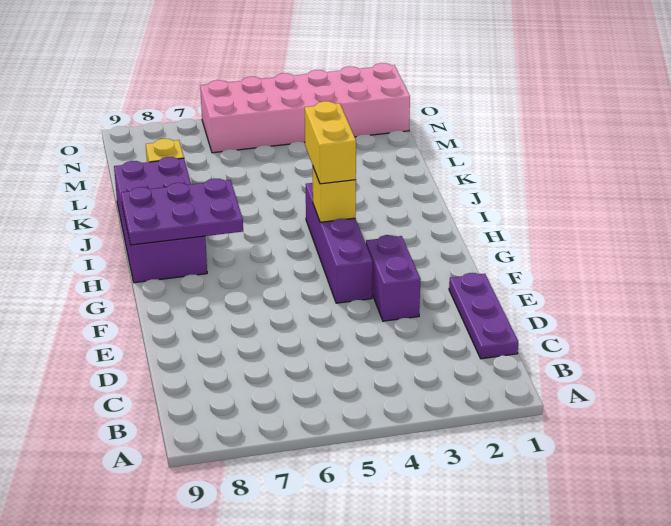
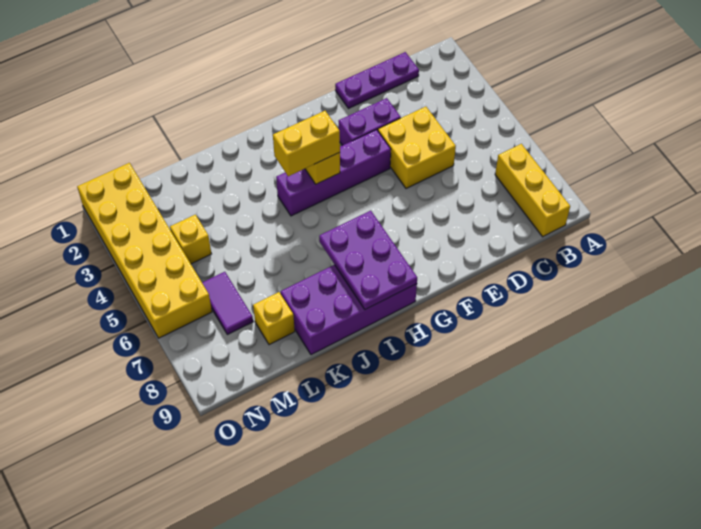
none -> yellow 1x3 brick [495,144,570,237]
none -> yellow 2x2 brick [378,107,456,188]
none -> yellow 1x1 brick [170,215,211,264]
none -> purple 1x2 tile [202,272,253,335]
pink 2x6 brick [200,63,410,153] -> yellow 2x6 brick [77,163,212,338]

